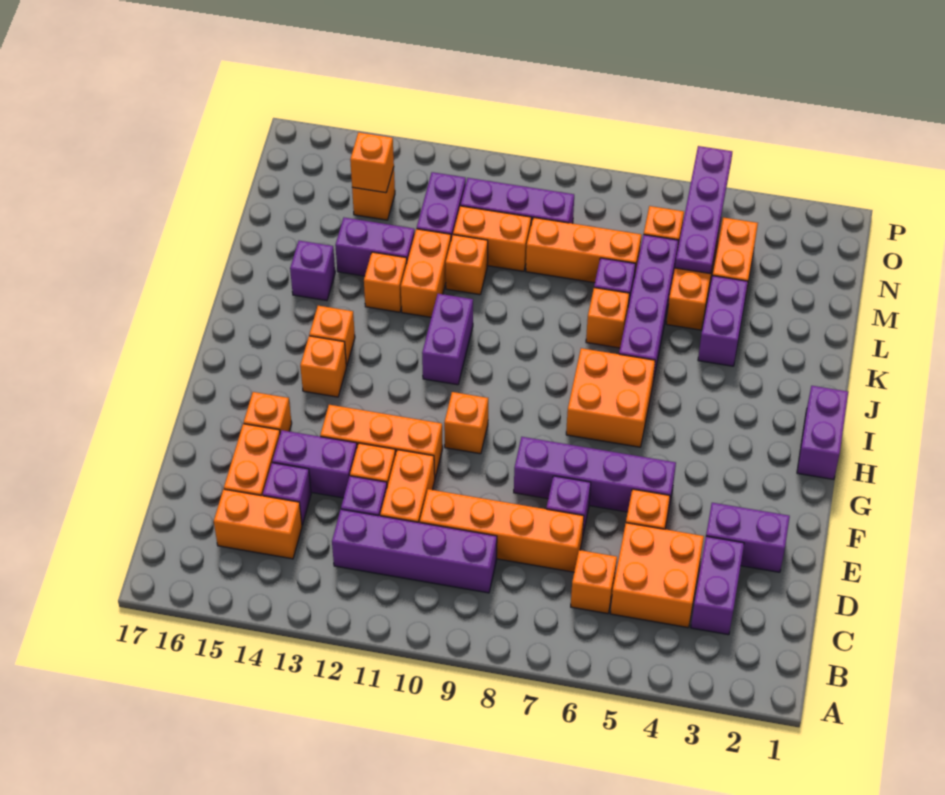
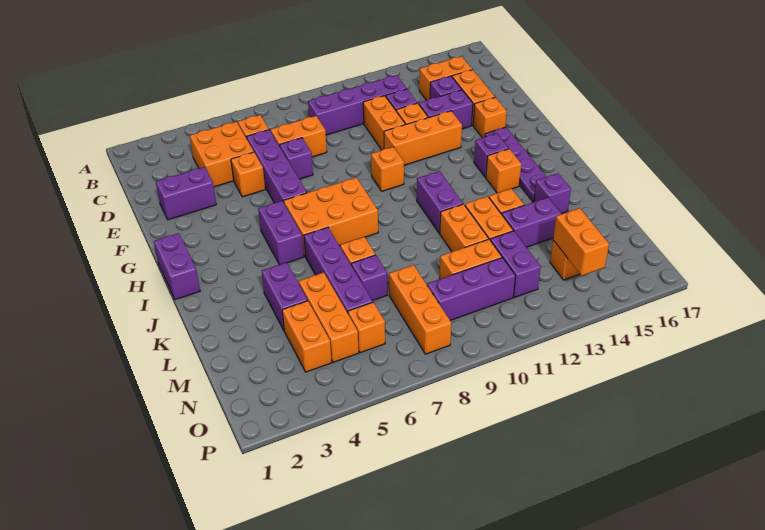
purple 1x2 brick [691,536,744,635] -> purple 1x2 brick moved to [258,201,304,265]
orange 1x4 brick [420,489,584,572] -> orange 1x2 brick [270,116,327,157]
purple 1x4 brick [514,437,676,512] -> purple 1x4 brick turned to [247,130,307,203]
orange 2x2 brick [566,348,655,447] -> orange 2x3 brick [284,178,378,256]
orange 1x1 brick [300,336,346,397] -> purple 1x1 brick [474,134,509,178]
orange 1x1 brick [446,235,488,295] -> orange 1x2 brick [440,204,489,252]
purple 1x4 plate [675,146,732,274] -> purple 1x4 plate moved to [485,127,546,202]
orange 1x3 brick [526,217,641,283] -> orange 1x3 brick turned to [389,265,451,354]
orange 1x1 brick [350,132,394,193] -> orange 1x2 brick [553,208,609,276]

